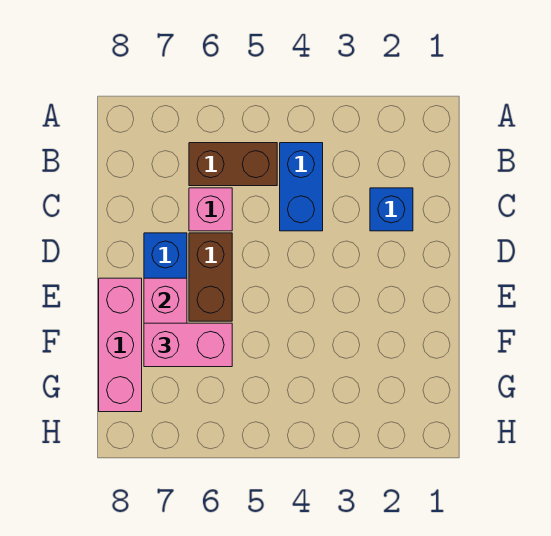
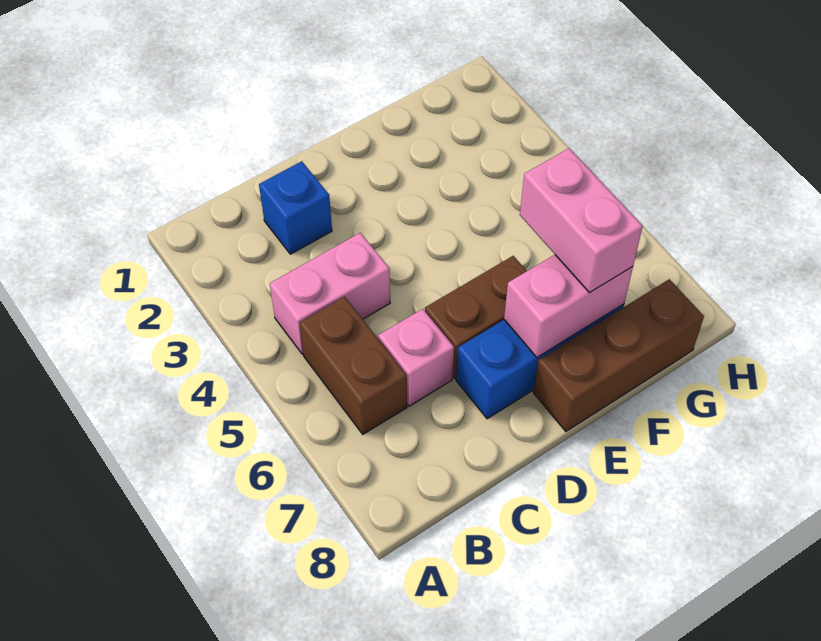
blue 1x2 brick [280,143,323,231] -> pink 1x2 brick [270,233,390,354]
pink 1x3 brick [99,278,142,412] -> brown 1x3 brick [534,279,704,431]

